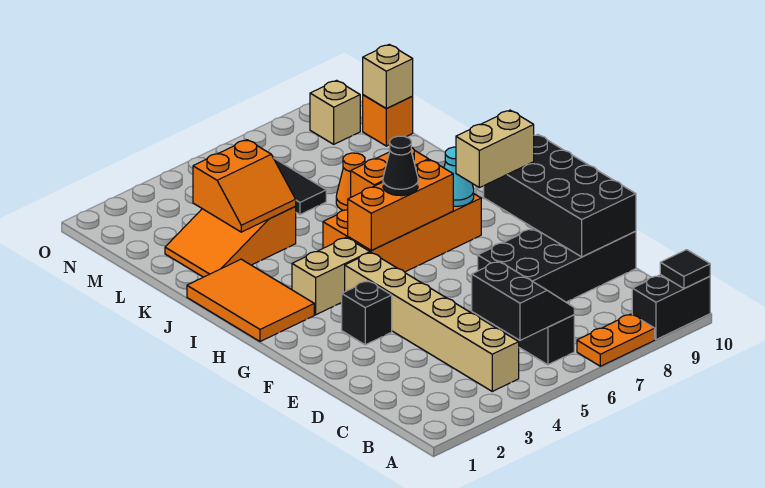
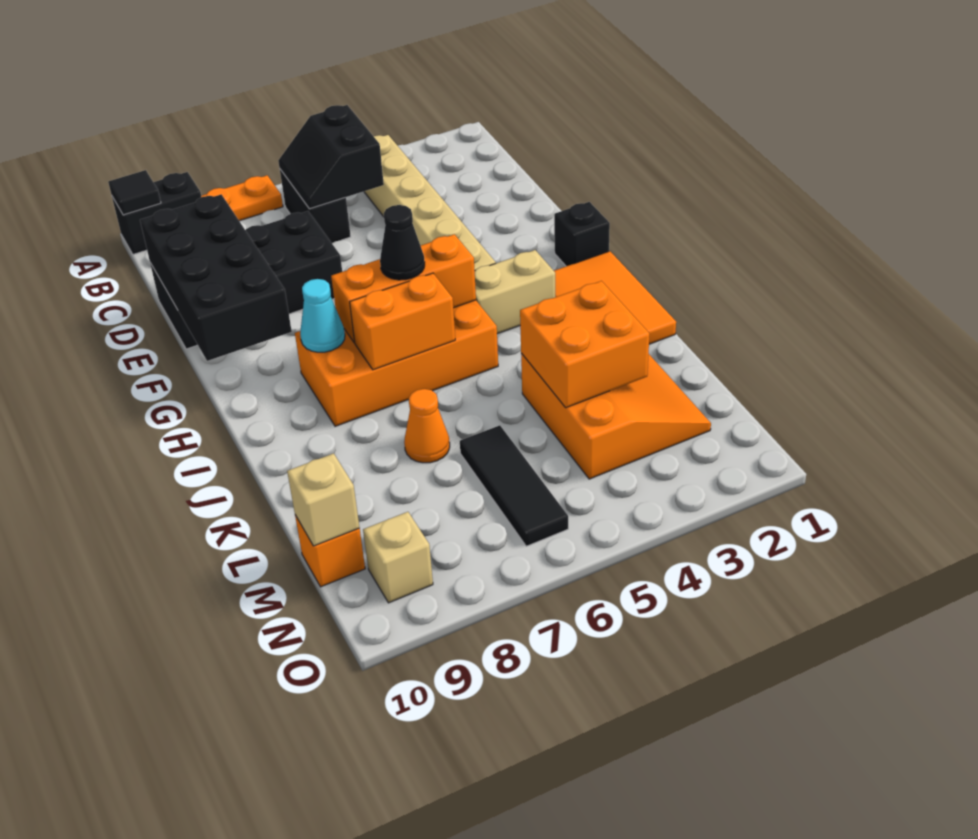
black 1x1 brick [342,281,392,345] -> black 1x1 brick moved to [554,202,610,266]
tan 1x2 brick [456,110,534,188] -> none
orange 2x3 slope [165,207,296,277] -> orange 3x3 slope [521,353,711,479]
orange 2x2 slope [193,140,296,232] -> orange 2x2 brick [520,281,649,408]

